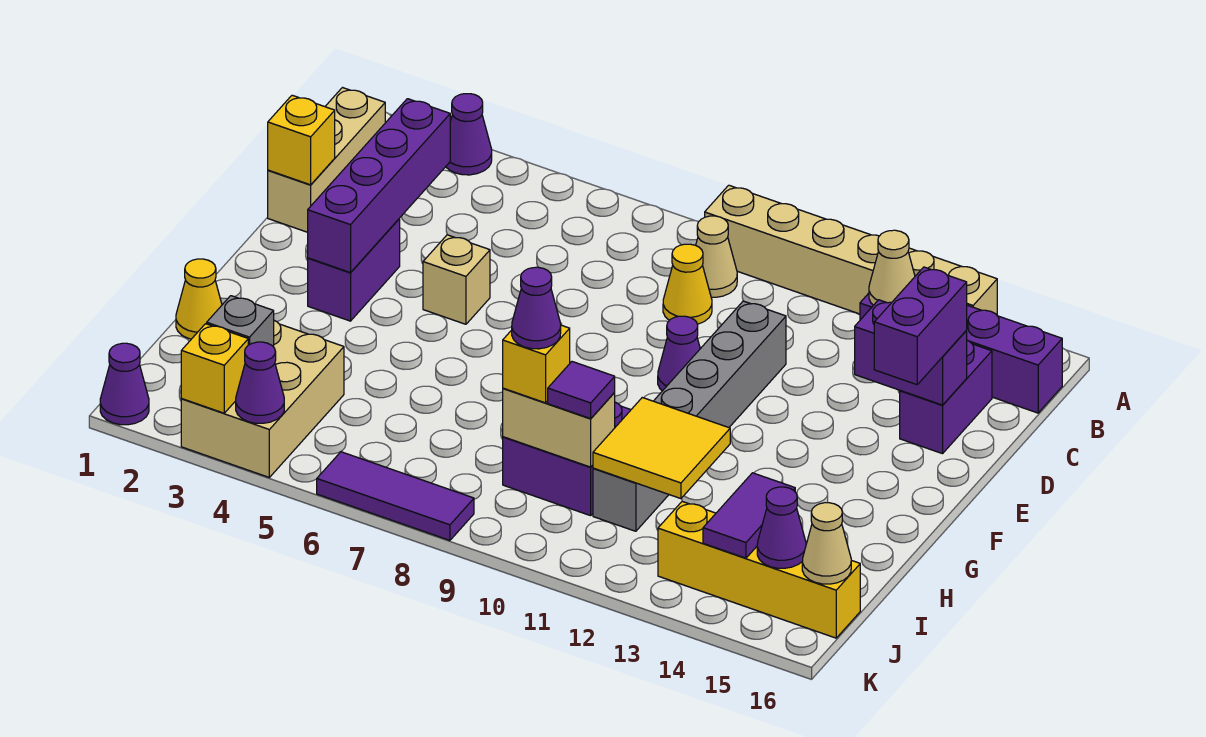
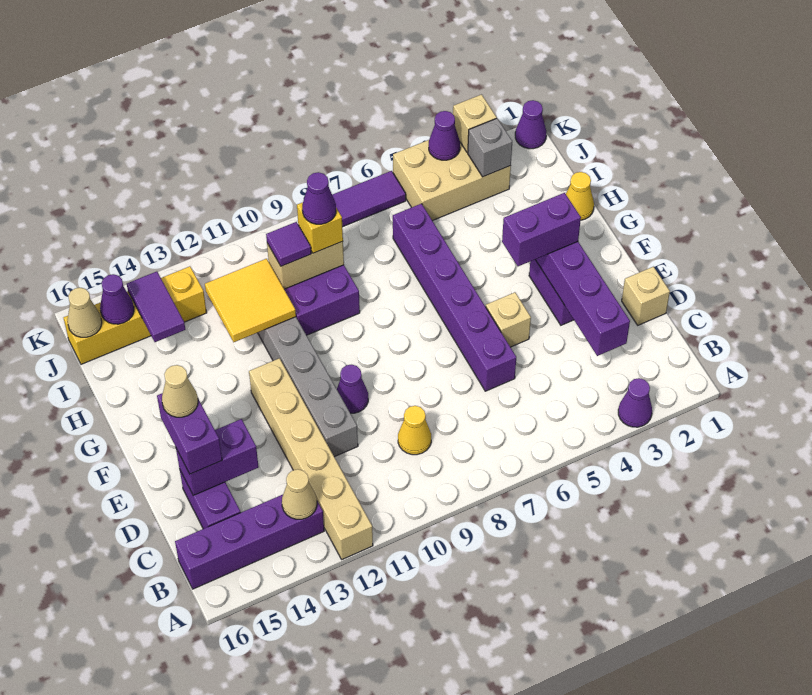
tan 1x6 brick [705,185,997,315] -> tan 1x6 brick turned to [249,358,373,559]
tan 1x3 brick [268,88,385,232] -> tan 1x1 brick [622,267,670,325]
tan 1x1 cone [696,216,737,297] -> tan 1x1 cone moved to [162,365,198,417]
yellow 1x1 brick [268,95,335,185] -> none
none -> purple 1x6 brick [393,204,516,391]
none -> purple 1x2 brick [502,193,581,266]
tan 2x3 brick [181,321,344,477] -> tan 2x3 brick turned to [393,140,511,221]
yellow 1x1 brick [181,324,248,413] -> tan 1x1 brick [453,95,497,153]

